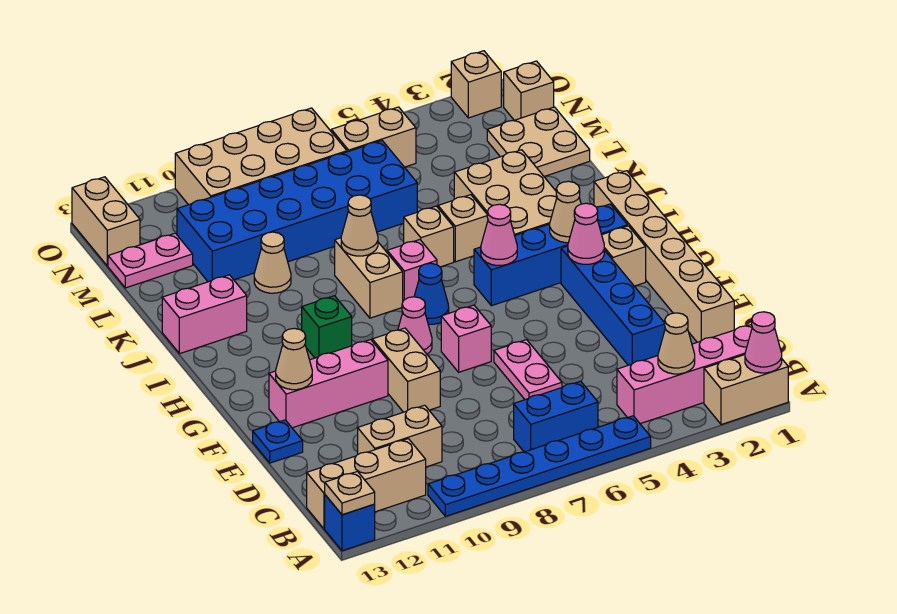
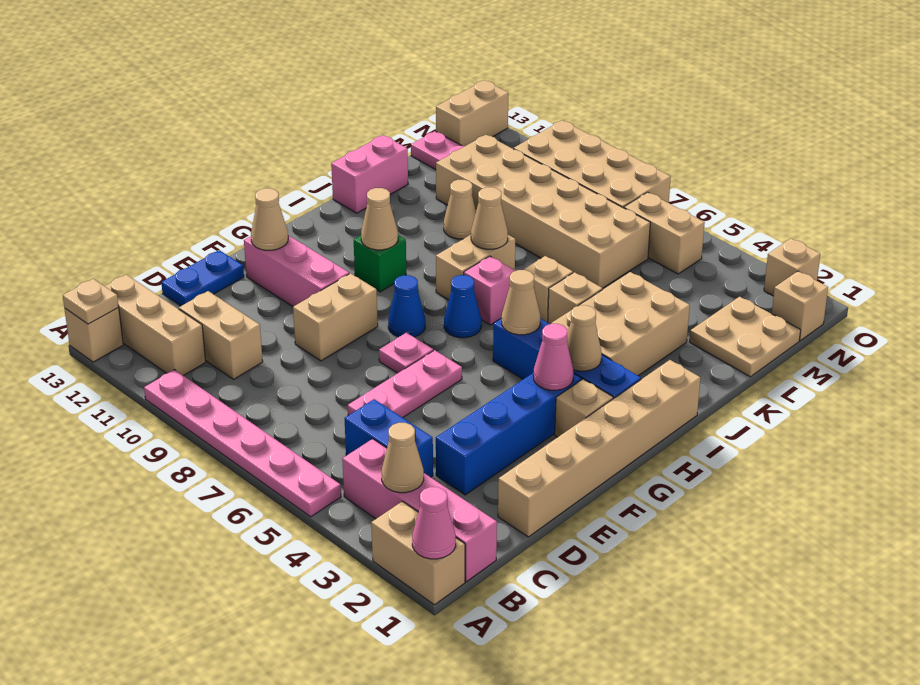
blue 1x6 plate [428,416,651,516] -> pink 1x6 plate [144,370,341,517]
blue 1x1 brick [325,495,375,551] -> tan 1x1 brick [64,308,123,362]
blue 1x2 brick [514,381,598,452] -> blue 1x2 brick moved to [344,399,433,477]
pink 1x2 plate [494,340,562,400] -> pink 1x3 plate [348,350,462,418]
blue 1x1 plate [253,420,303,463] -> blue 1x2 plate [161,250,244,306]
pink 1x1 brick [441,305,491,372] -> pink 1x1 plate [379,333,433,373]
pink 1x1 cone [398,297,432,354] -> blue 1x1 cone [388,275,425,337]
pink 1x1 cone [481,204,517,265] -> tan 1x1 cone [502,270,540,335]
none -> tan 1x1 cone [361,188,398,250]
pink 1x2 brick [162,275,247,354] -> pink 1x2 brick turned to [331,135,408,213]
blue 2x6 brick [177,141,417,282] -> tan 2x6 brick [436,135,650,288]

